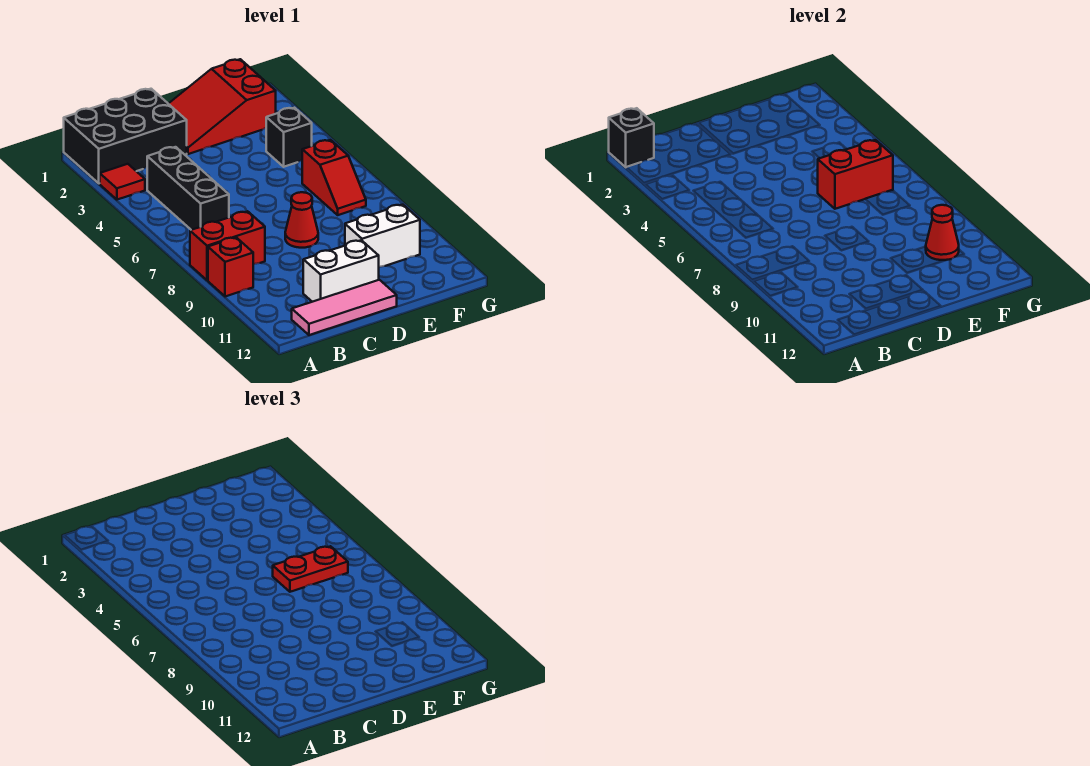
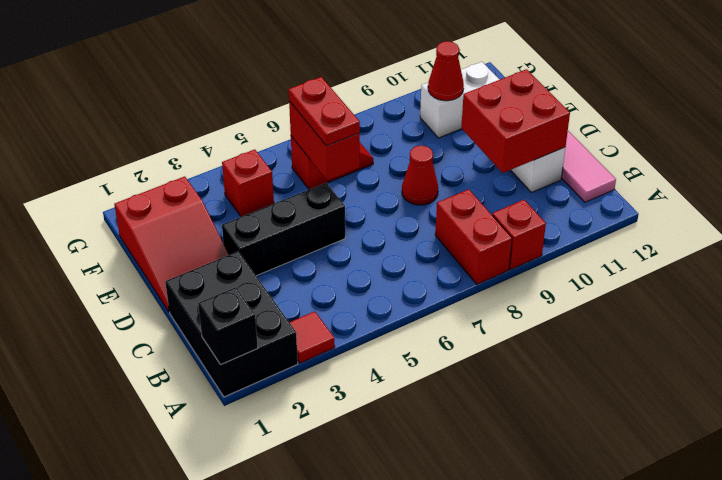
black 1x3 brick [147,147,229,230] -> black 1x3 brick moved to [222,183,345,276]
none -> red 2x2 brick [461,69,570,173]
white 1x2 brick [345,205,420,267] -> white 1x2 brick turned to [420,62,500,138]
black 1x1 brick [266,108,312,167] -> red 1x1 brick [222,149,274,216]

